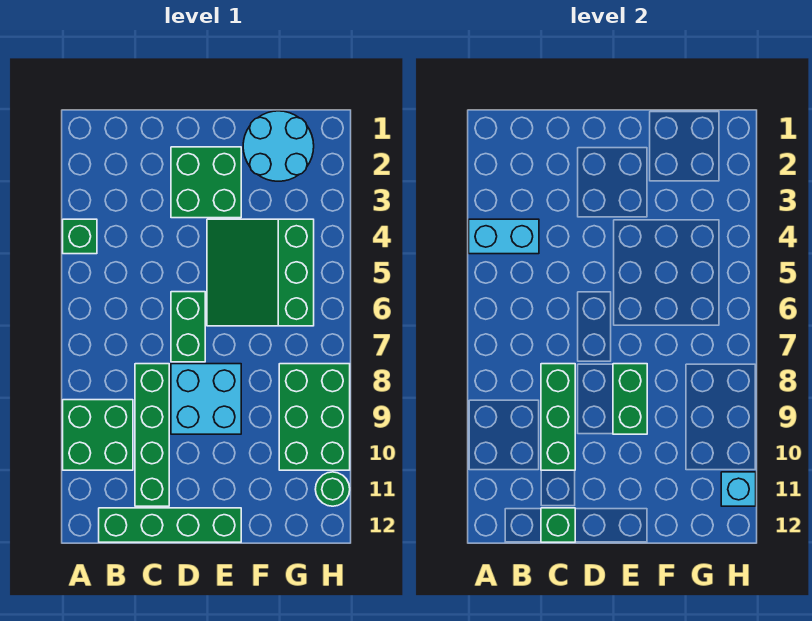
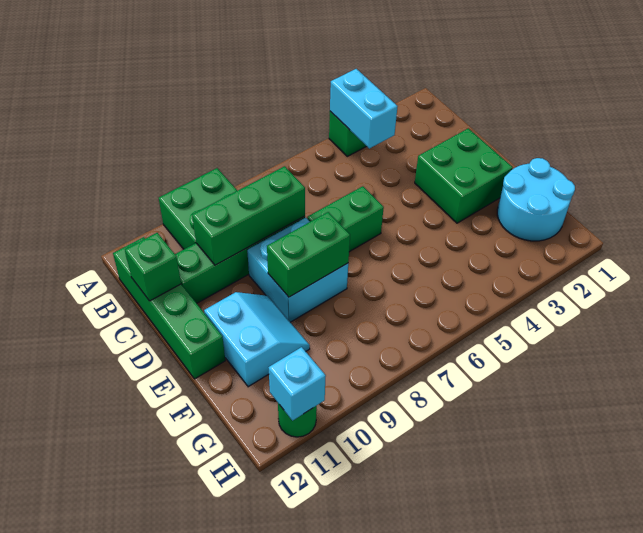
green 3x3 slope [207,219,314,326] -> none
none -> cyan 2x2 slope [204,292,310,387]
green 2x3 brick [279,364,350,470] -> none

